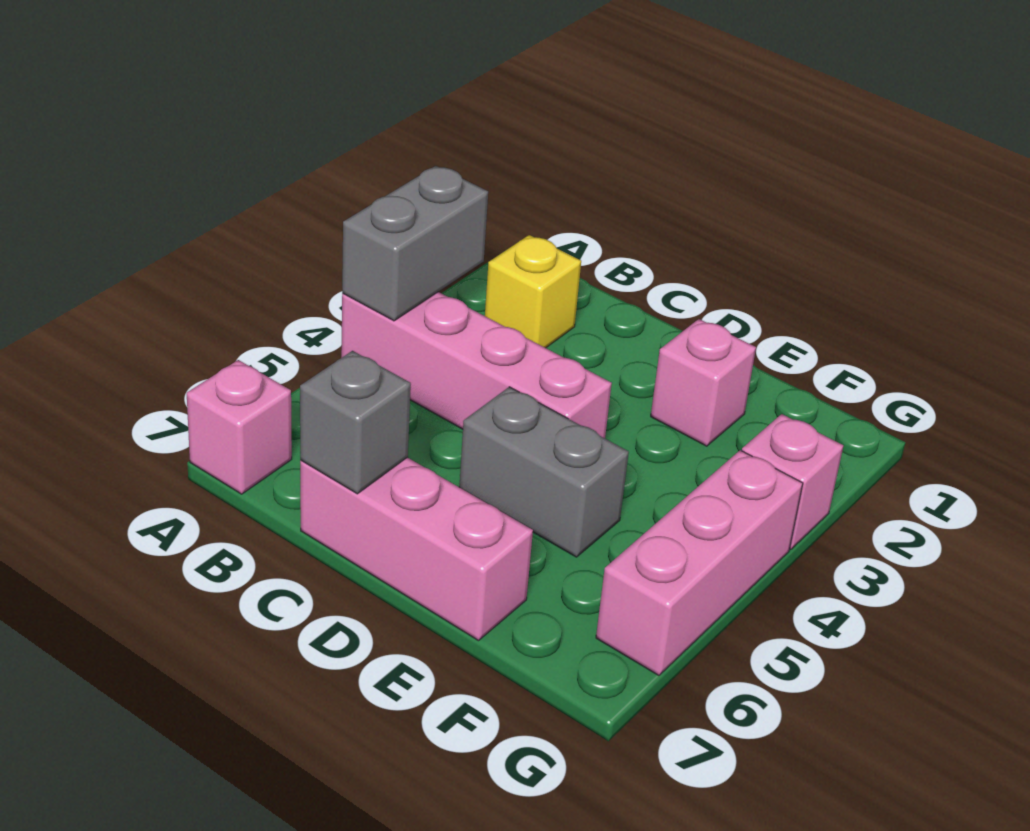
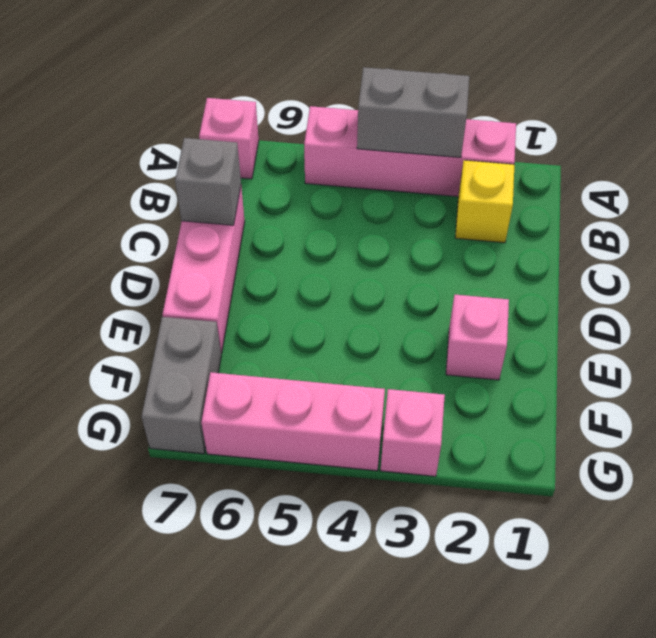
pink 1x4 brick [341,292,612,438] -> pink 1x4 brick turned to [304,106,516,197]
grey 1x2 brick [459,387,629,557] -> grey 1x2 brick moved to [142,317,221,454]

